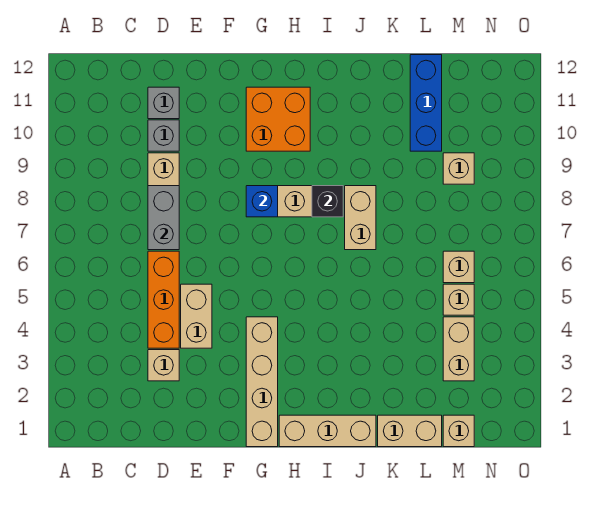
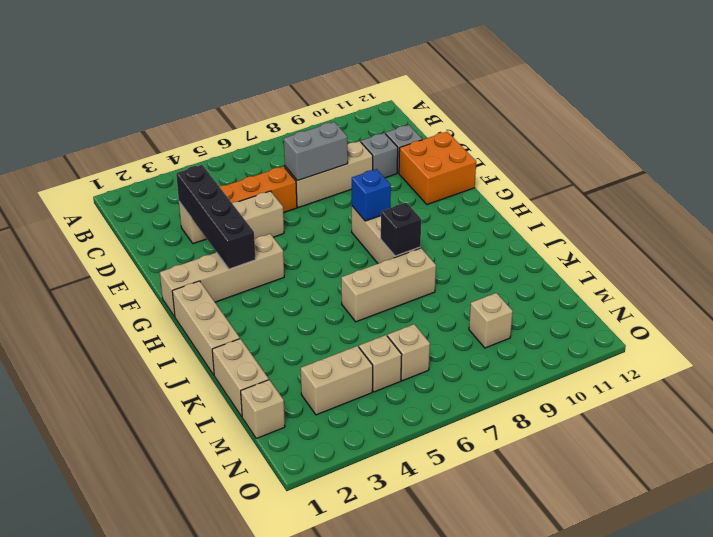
none -> black 1x4 brick [176,165,256,269]
orange 2x2 brick [246,87,310,151] -> orange 2x2 brick moved to [399,132,476,205]
tan 1x2 brick [345,186,376,250] -> tan 1x3 brick [341,248,436,322]
blue 1x3 brick [410,55,442,151] -> none

